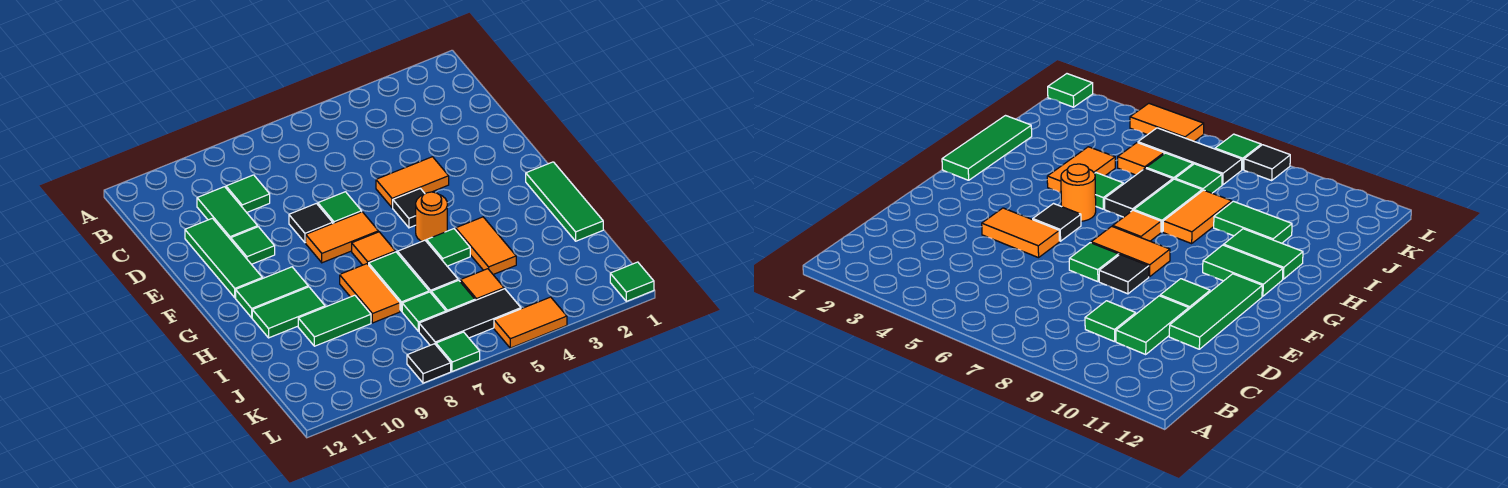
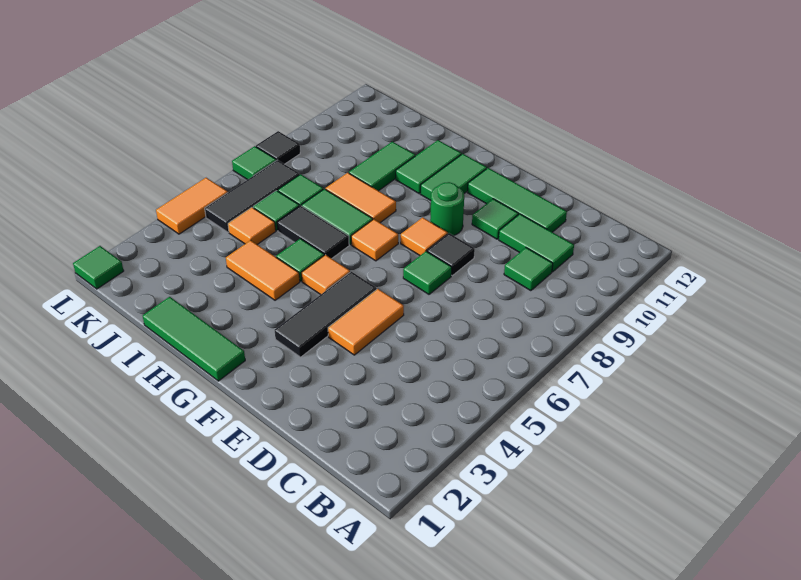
black 1x1 tile [393,188,425,228] -> black 1x3 tile [275,272,377,357]
orange 1x2 tile [306,212,378,263] -> orange 1x1 tile [401,217,448,255]
none -> green 1x1 round brick [430,182,464,236]
orange 1x1 round brick [416,192,447,242] -> orange 1x1 tile [301,255,350,295]

